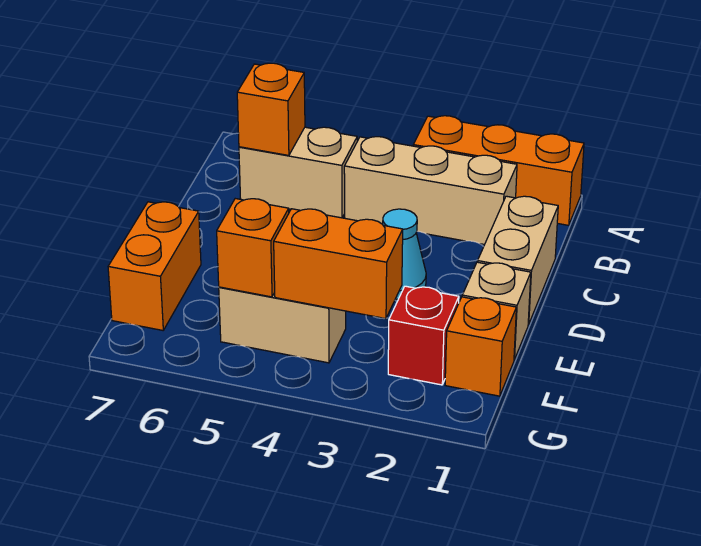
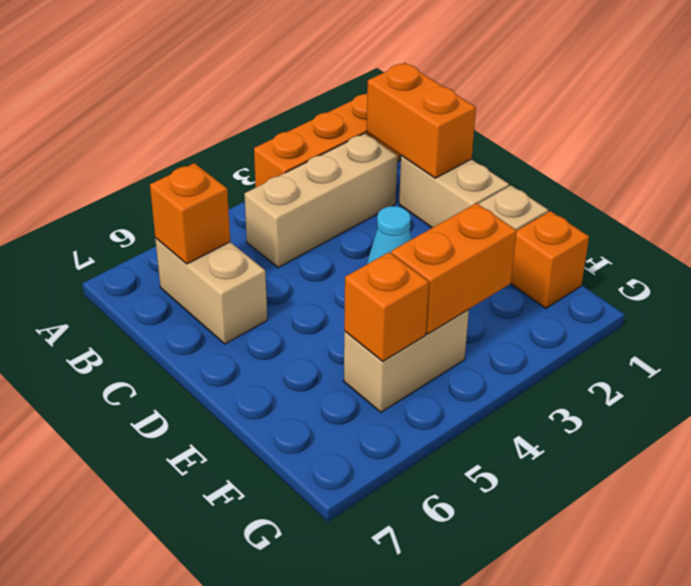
tan 1x2 brick [239,127,357,218] -> tan 1x2 brick turned to [155,238,267,344]
orange 1x2 brick [108,202,201,330] -> orange 1x2 brick moved to [367,63,476,178]
red 1x1 brick [388,286,459,385] -> none

